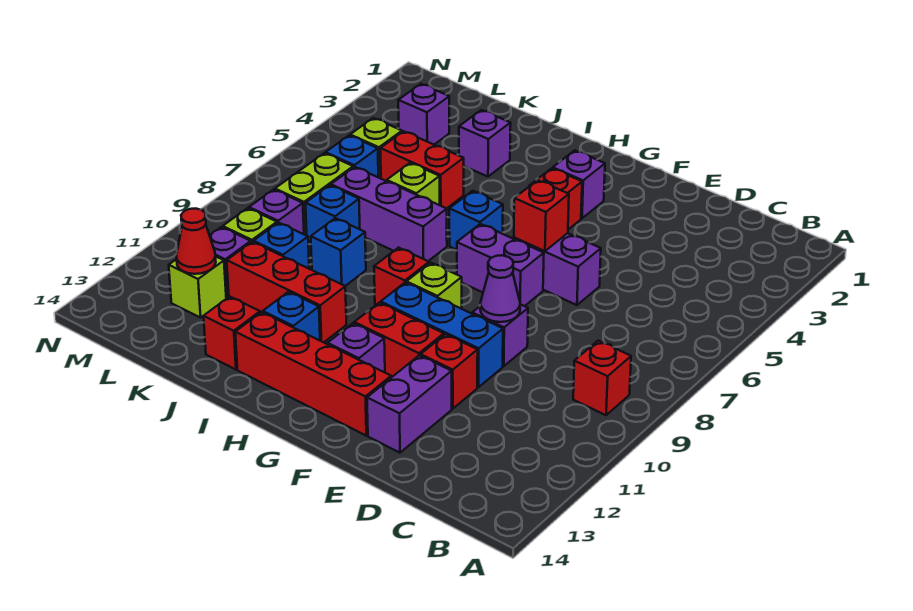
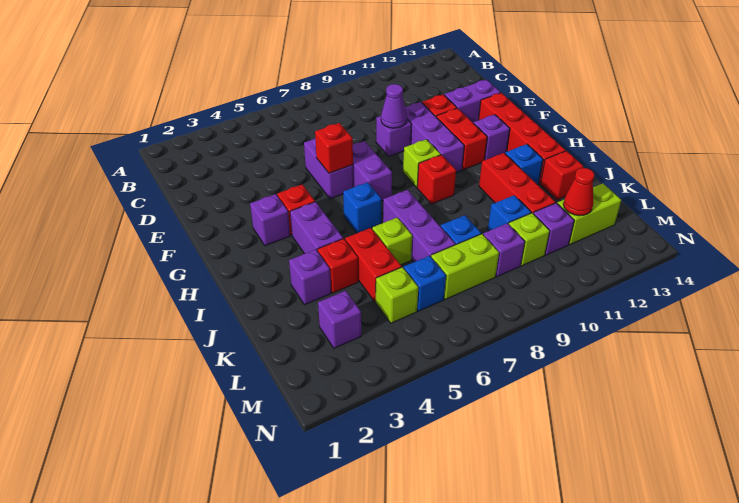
red 1x1 brick [573,341,631,415] -> red 1x1 brick moved to [317,239,358,293]
blue 1x3 brick [381,282,503,387] -> purple 1x3 brick [405,102,464,172]
none -> purple 1x2 brick [290,202,343,254]
blue 1x1 brick [311,218,366,286] -> none
lime 1x1 brick [169,257,226,318] -> lime 1x2 brick [557,184,621,244]

